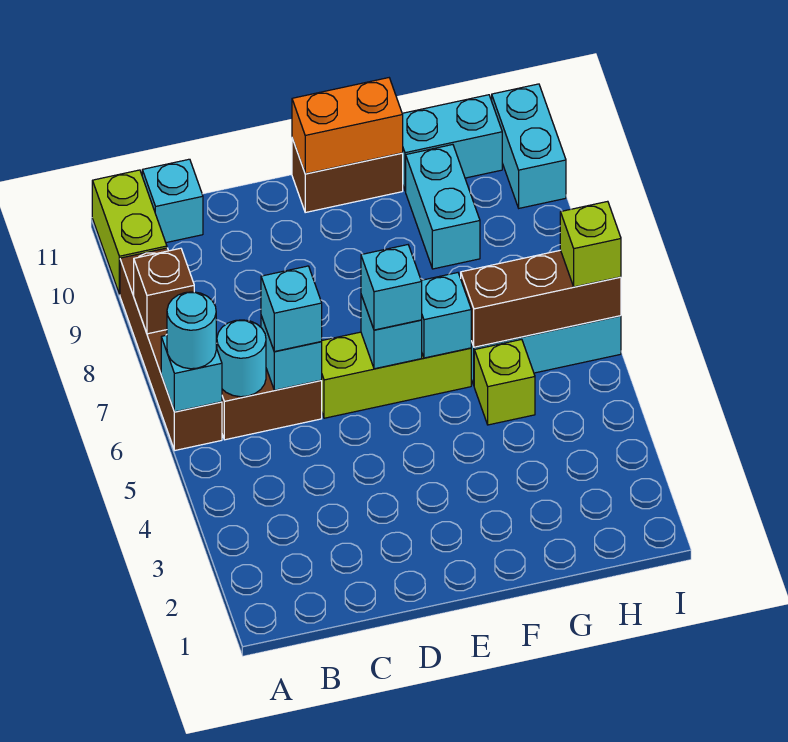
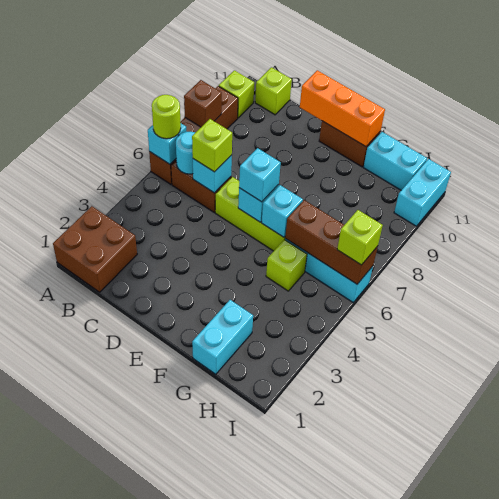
none -> brown 2x2 brick [53,206,137,292]
cyan 1x1 round brick [167,292,216,369] -> lime 1x1 round brick [152,95,181,139]
lime 1x2 brick [92,170,167,294] -> lime 1x1 brick [219,70,254,118]
cyan 1x1 brick [142,159,203,243] -> lime 1x1 brick [255,67,292,115]
cyan 1x1 brick [261,266,322,352] -> lime 1x1 brick [192,119,232,172]
orange 1x2 brick [292,78,403,174] -> orange 1x3 brick [300,70,385,147]
cyan 1x2 brick [406,145,480,269] -> cyan 1x2 brick moved to [192,300,253,374]

